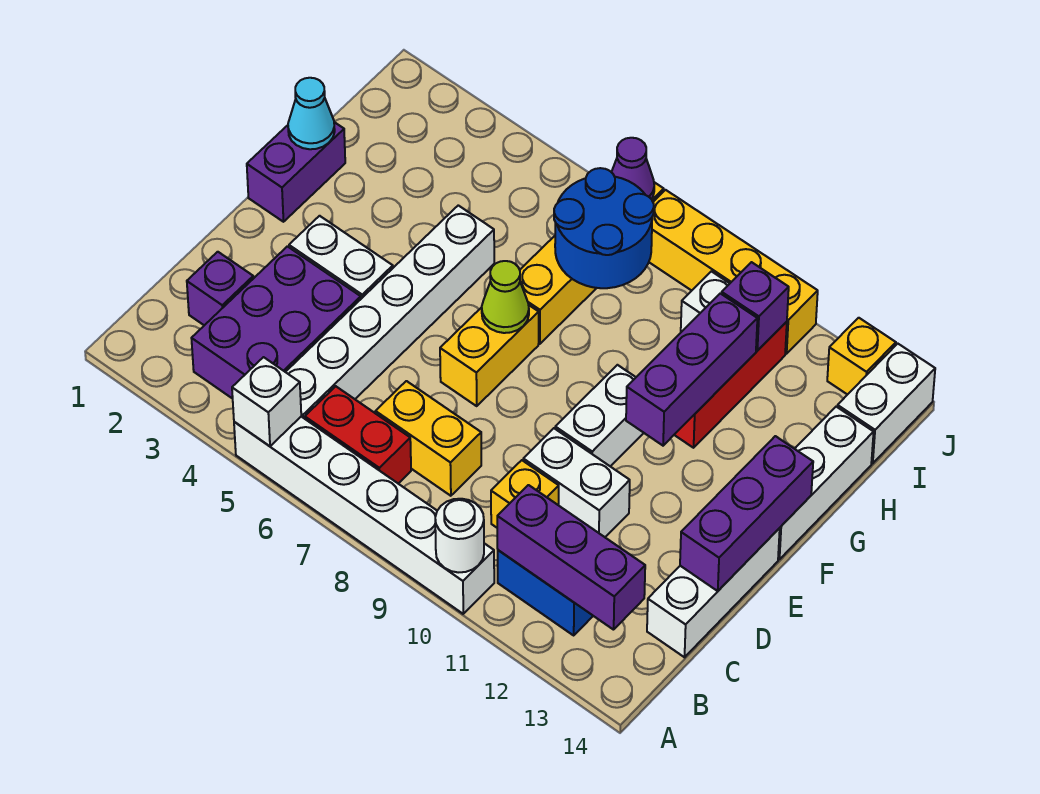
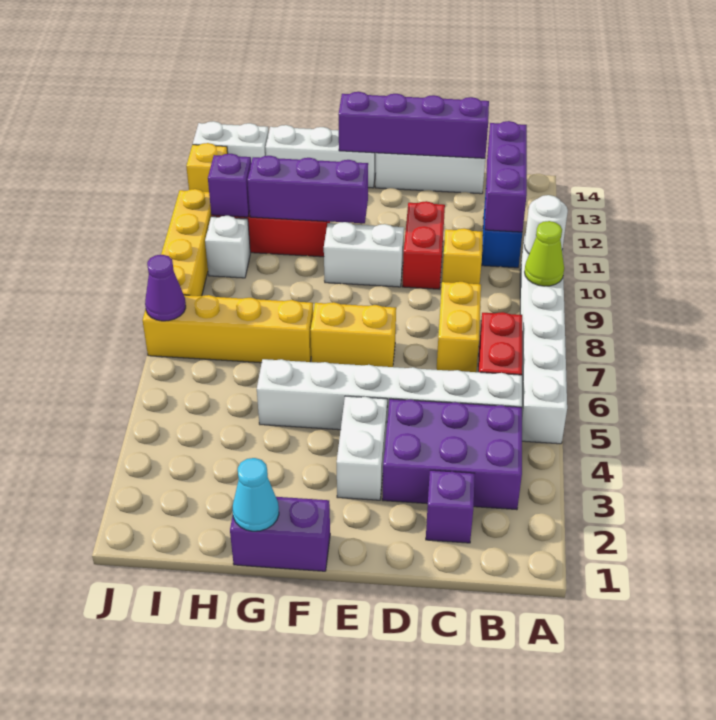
white 1x1 brick [232,357,301,446] -> none
white 1x2 brick [523,428,630,537] -> red 1x2 brick [402,201,445,289]
purple 1x3 brick [680,436,813,591] -> purple 1x4 brick [338,92,489,158]
lime 1x1 cone [482,261,529,333] -> lime 1x1 cone moved to [524,221,564,286]
blue 2x2 round brick [554,168,654,288] -> none

